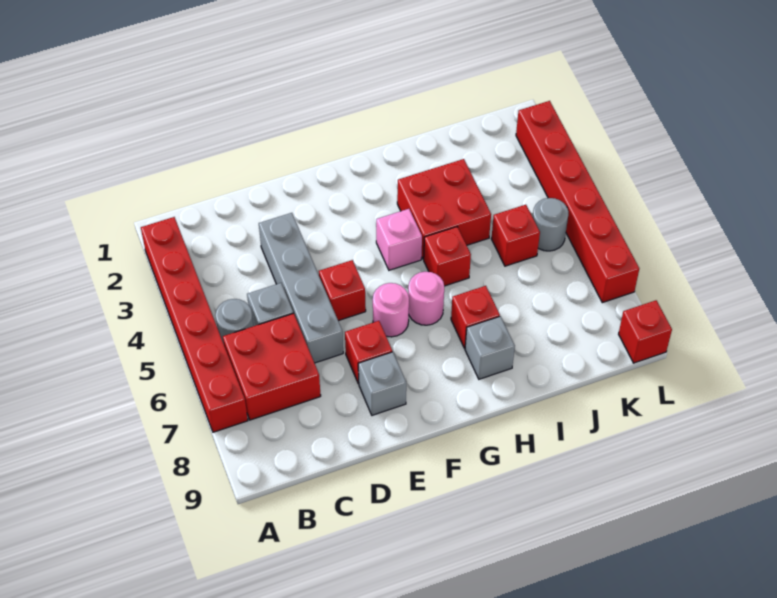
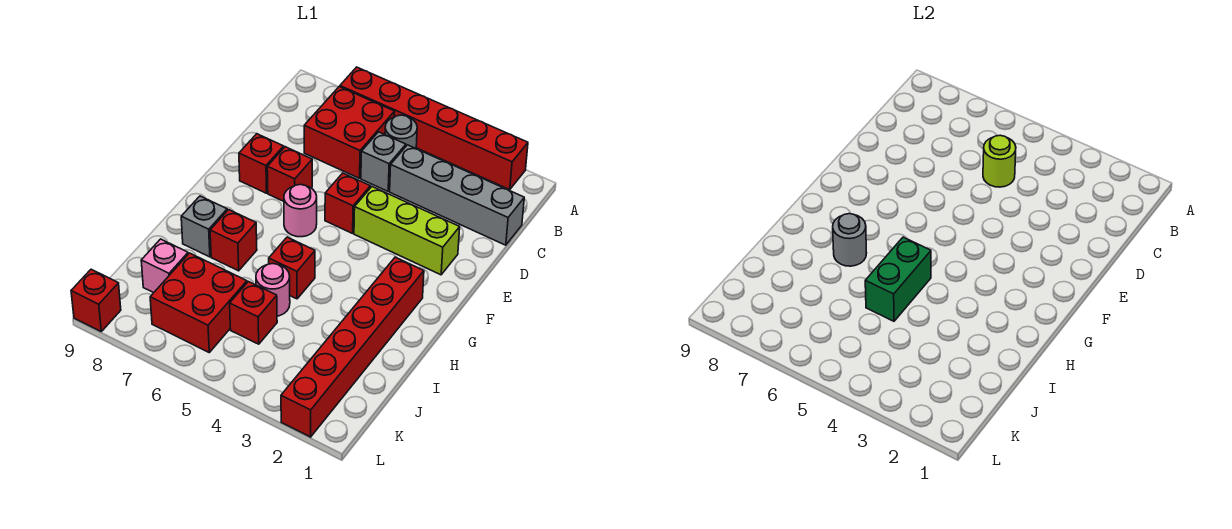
none -> lime 1x1 round brick [983,135,1016,187]
grey 1x4 brick [259,213,343,363] -> grey 1x4 brick moved to [390,145,524,245]
none -> lime 1x3 brick [354,187,460,275]
grey 1x1 brick [358,352,406,415] -> red 1x1 brick [239,134,284,193]
pink 1x1 brick [376,209,422,270] -> pink 1x1 brick moved to [141,239,188,293]
pink 1x1 round brick [408,272,444,325] -> pink 1x1 round brick moved to [256,264,290,316]
red 2x2 brick [397,159,491,259] -> red 2x2 brick moved to [150,253,247,352]
none -> green 1x2 brick [865,237,931,321]
grey 1x1 round brick [533,198,568,251] -> grey 1x1 round brick moved to [833,214,866,266]
red 1x6 brick [516,101,639,303] -> red 1x6 brick turned to [281,257,424,437]

